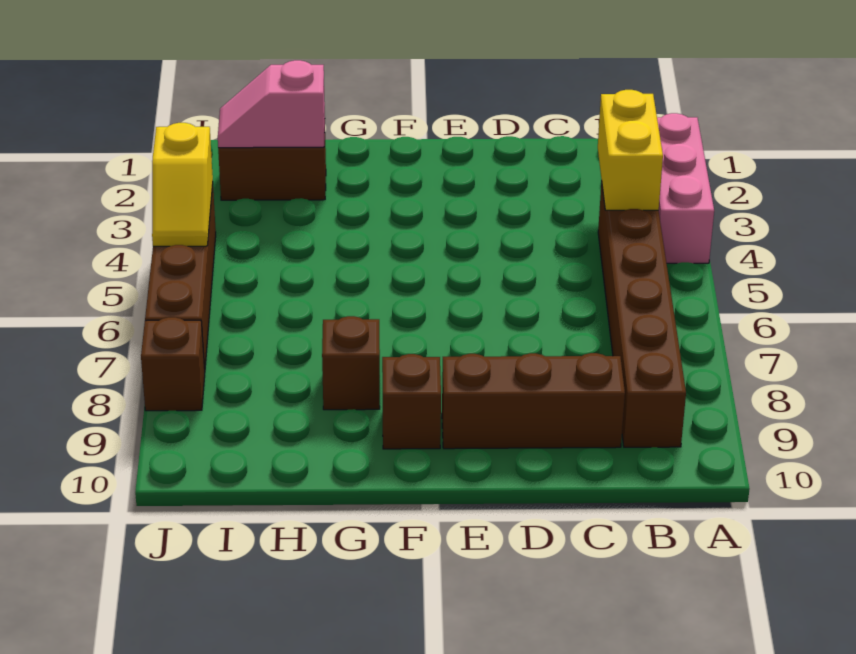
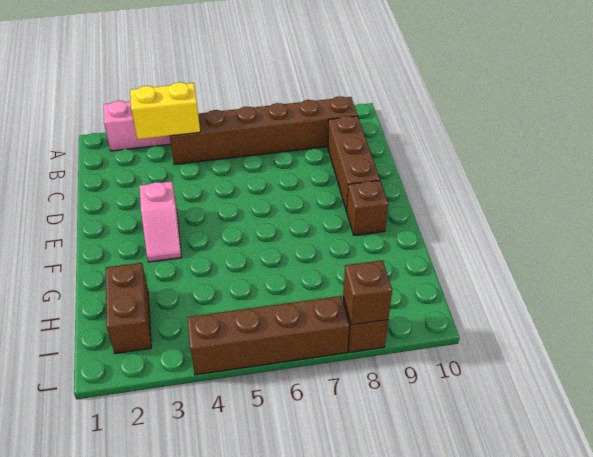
brown 1x1 brick [322,316,380,410] -> brown 1x1 brick moved to [343,260,392,325]
pink 1x2 slope [218,60,325,148] -> pink 1x2 slope moved to [140,181,181,262]
yellow 1x2 slope [152,123,213,246] -> none

